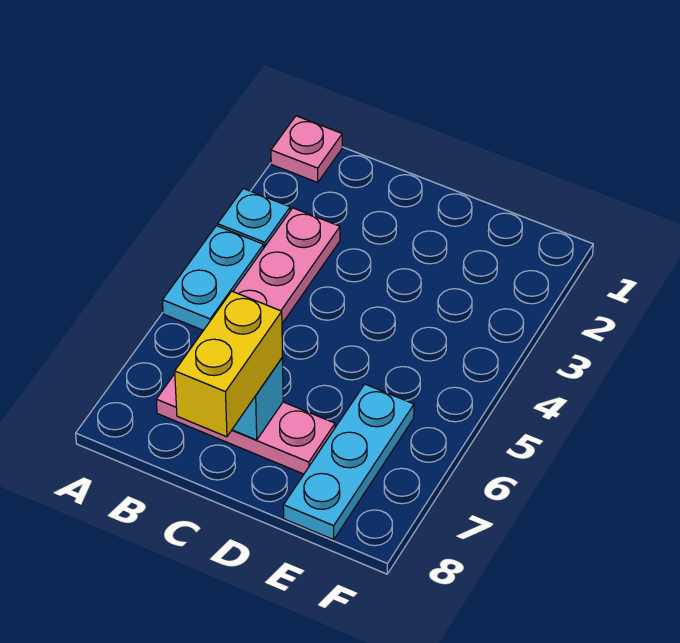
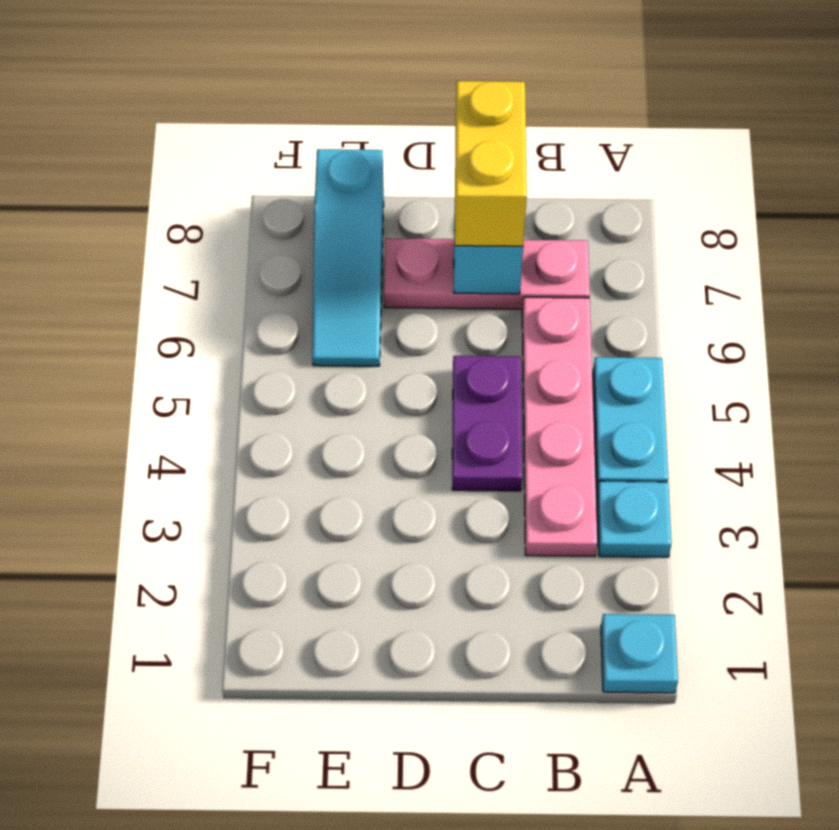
pink 1x1 plate [271,116,342,182] -> cyan 1x1 plate [601,614,678,693]
none -> purple 1x2 plate [452,356,522,491]
cyan 1x3 plate [283,384,414,540] -> cyan 1x3 slope [312,149,384,366]

